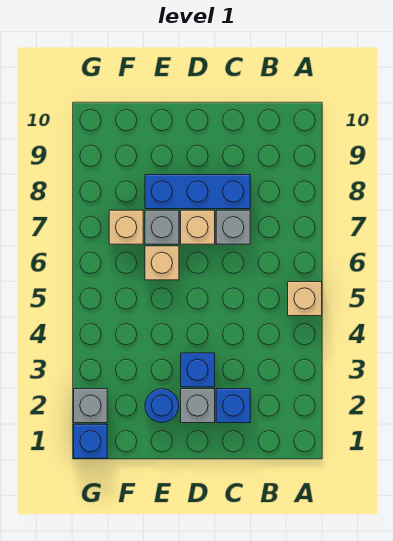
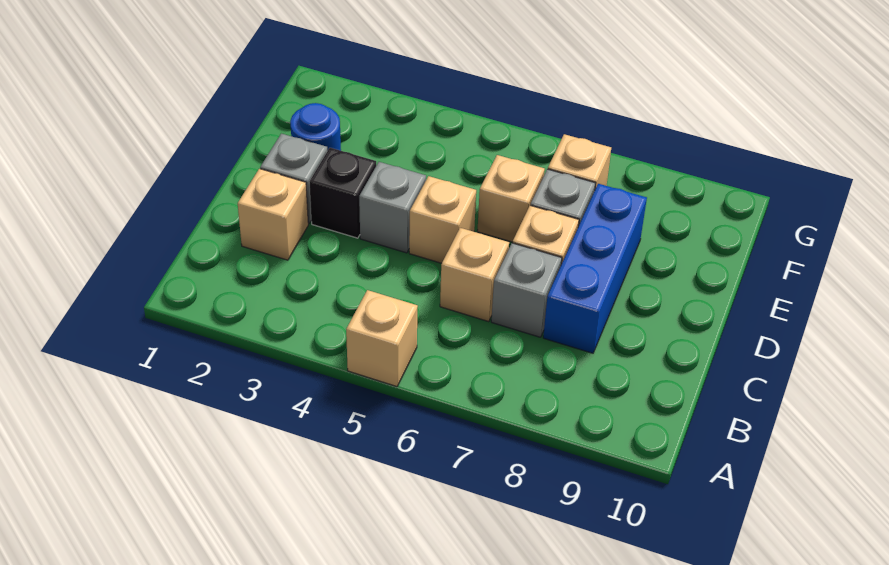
blue 1x1 brick [216,389,250,423] -> tan 1x1 brick [238,169,308,260]
none -> tan 1x1 brick [440,228,509,321]
blue 1x1 brick [181,353,215,387] -> black 1x1 brick [309,148,376,238]
none -> tan 1x1 brick [409,176,476,263]
blue 1x1 brick [74,424,107,458] -> none
grey 1x1 brick [74,389,107,423] -> grey 1x1 brick moved to [359,162,426,253]

